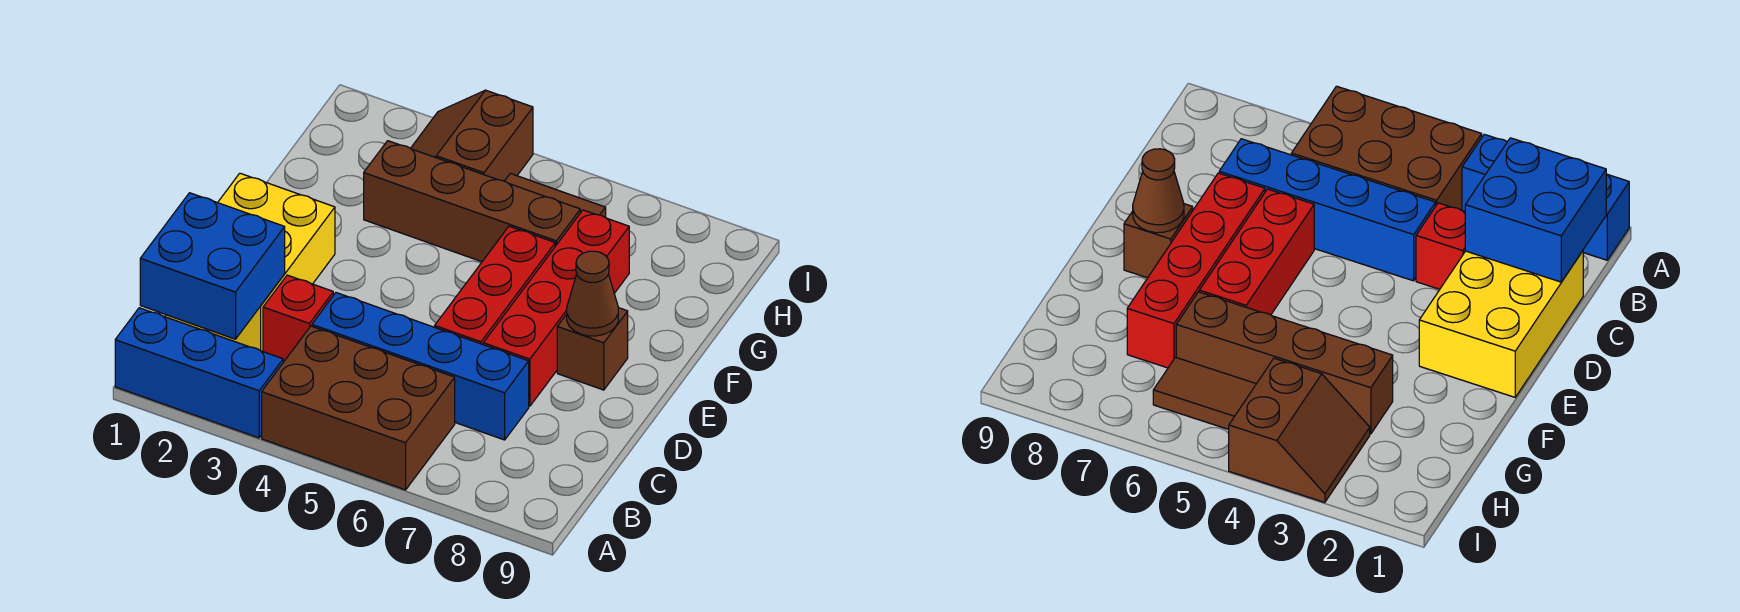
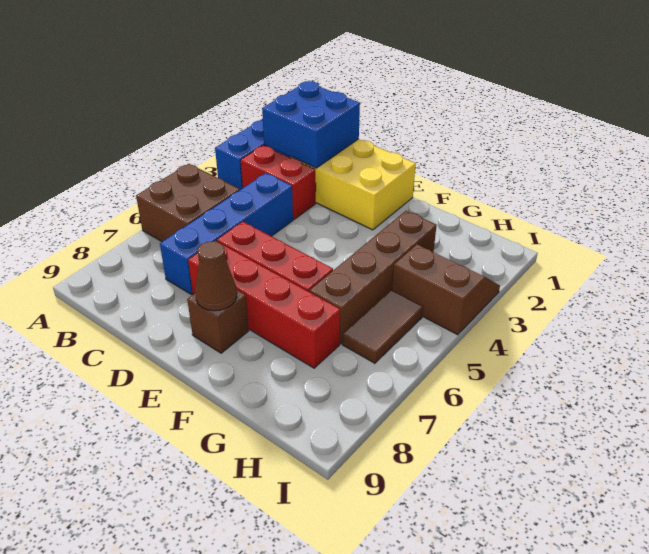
brown 2x3 brick [262,326,455,490] -> brown 2x2 brick [136,164,240,242]
red 1x1 brick [263,275,333,362] -> red 1x2 brick [241,146,316,219]

